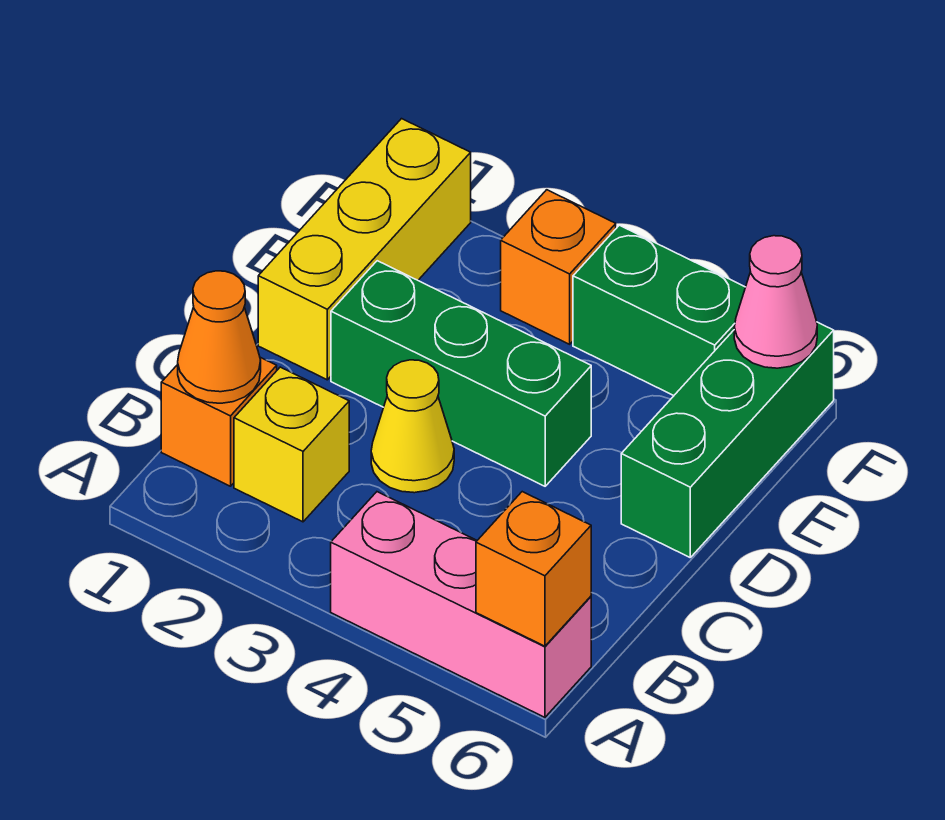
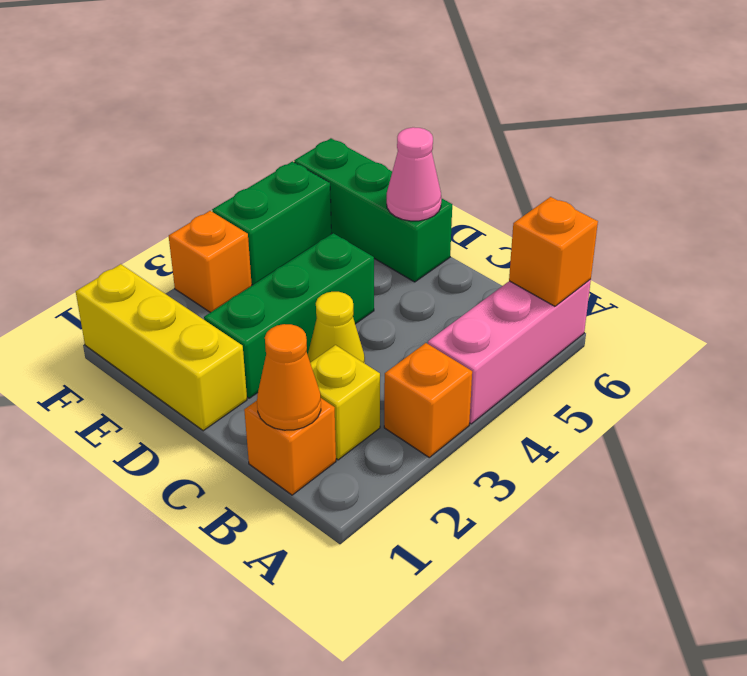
none -> orange 1x1 brick [384,343,472,457]
pink 1x1 cone [734,236,817,368] -> pink 1x1 cone moved to [387,127,441,221]

